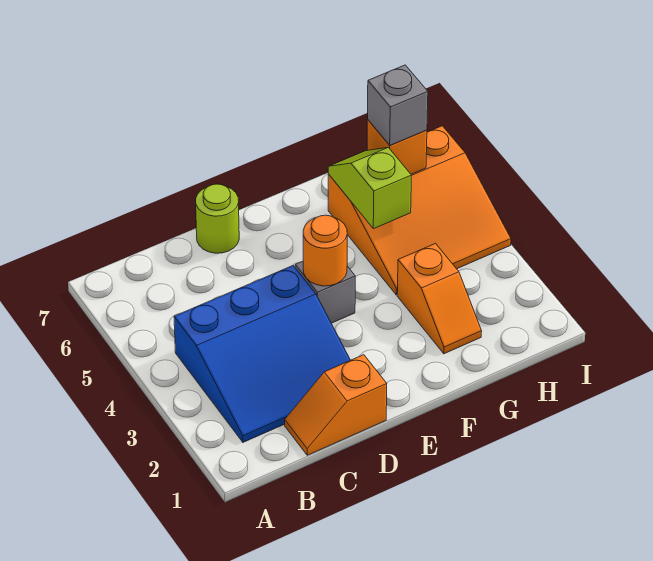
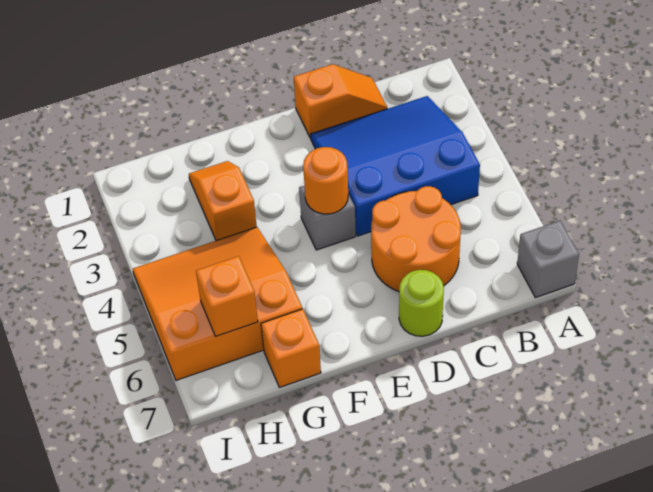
none -> orange 2x2 round brick [371,186,461,292]
lime 1x2 slope [328,148,411,229] -> none
none -> orange 1x1 brick [261,309,321,387]
grey 1x1 brick [368,65,428,145] -> grey 1x1 brick moved to [517,221,579,298]

